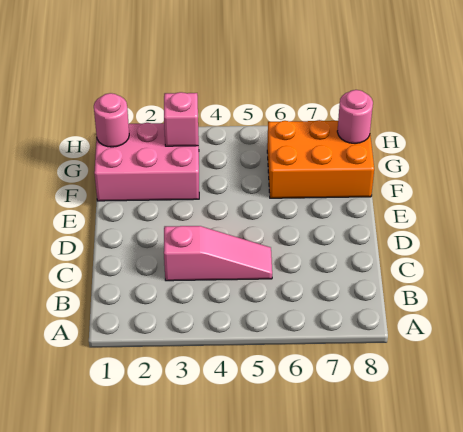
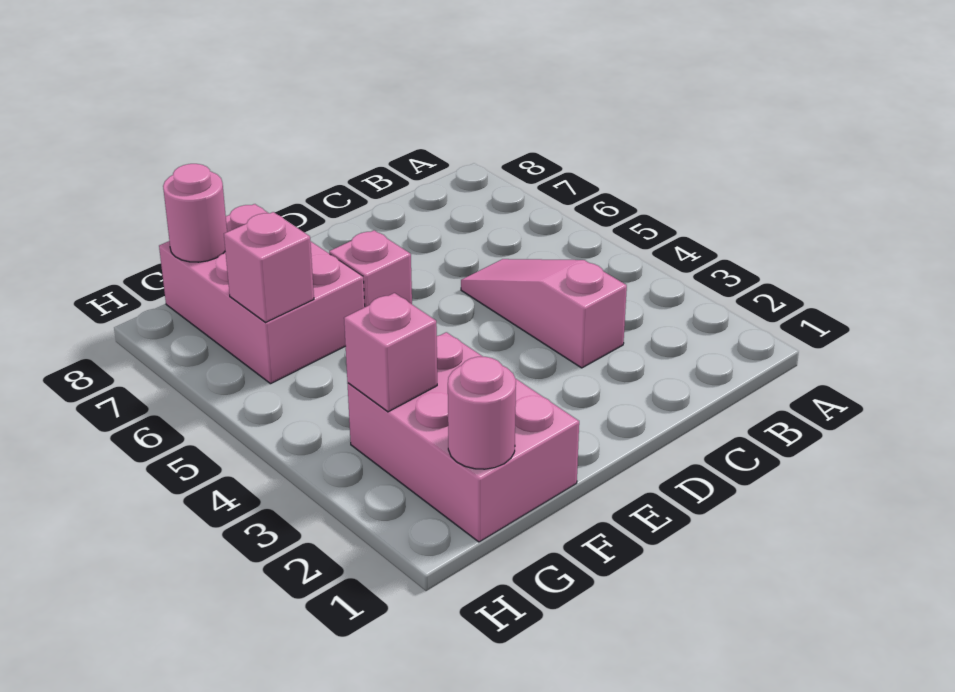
none -> pink 1x1 brick [329,230,412,307]
orange 2x3 brick [267,120,374,198] -> pink 2x3 brick [159,204,365,384]
none -> pink 1x1 brick [224,212,314,322]

